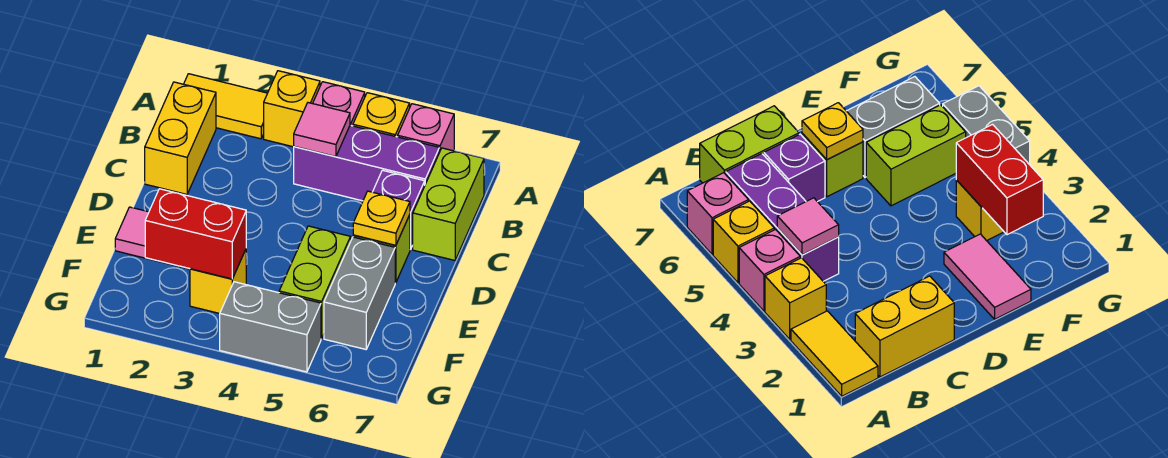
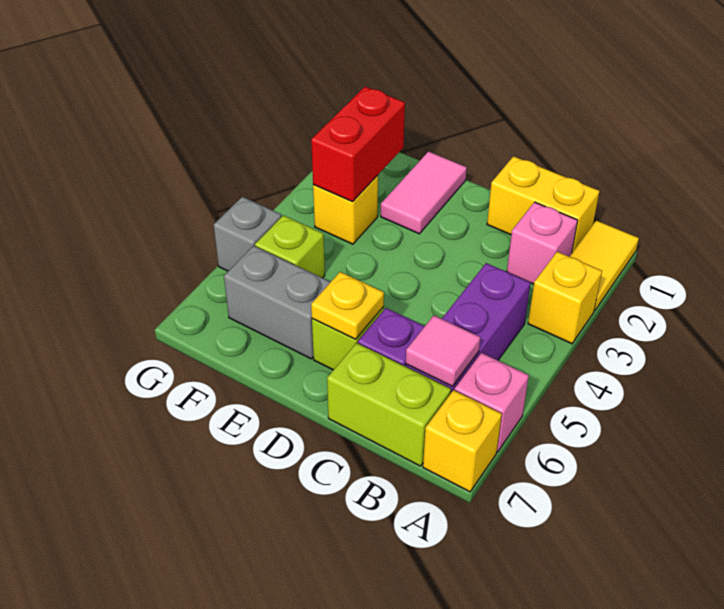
pink 1x1 brick [313,82,365,126] -> pink 1x1 brick moved to [507,202,578,284]
yellow 1x1 brick [353,93,410,137] -> yellow 1x1 brick moved to [423,390,502,492]
pink 1x1 tile [294,103,350,157] -> pink 1x1 tile moved to [406,316,480,386]
lime 1x2 brick [279,226,351,339] -> lime 1x1 brick [255,215,325,278]
grey 1x2 brick [220,282,321,372] -> grey 1x1 brick [214,197,281,271]

